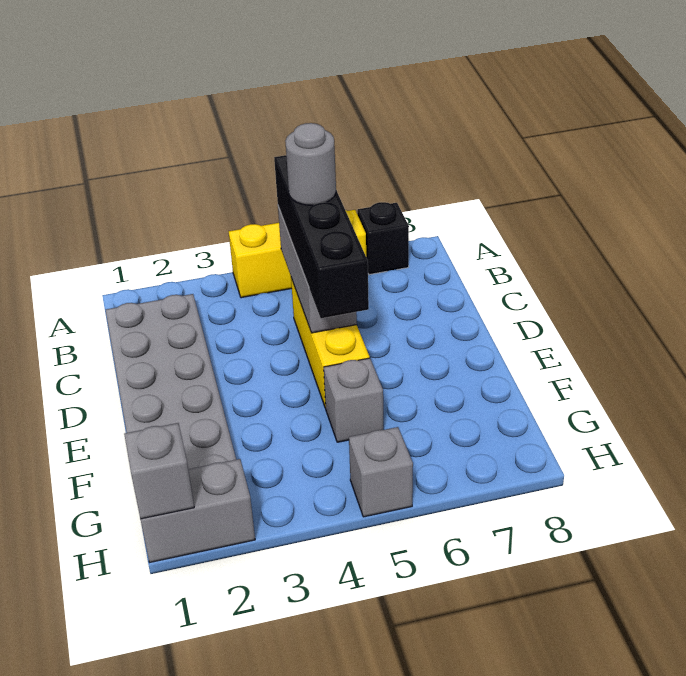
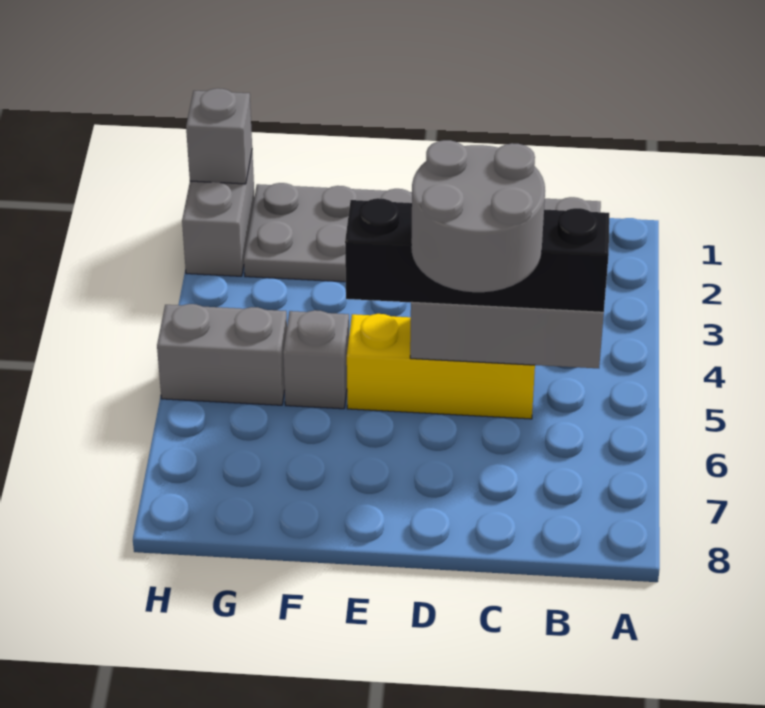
yellow 1x3 brick [229,210,366,298] -> none
black 1x1 brick [357,202,409,275] -> none
grey 1x1 round brick [285,123,336,205] -> grey 2x2 round brick [411,140,545,292]
grey 1x1 brick [349,427,413,517] -> grey 1x2 brick [157,304,287,405]

